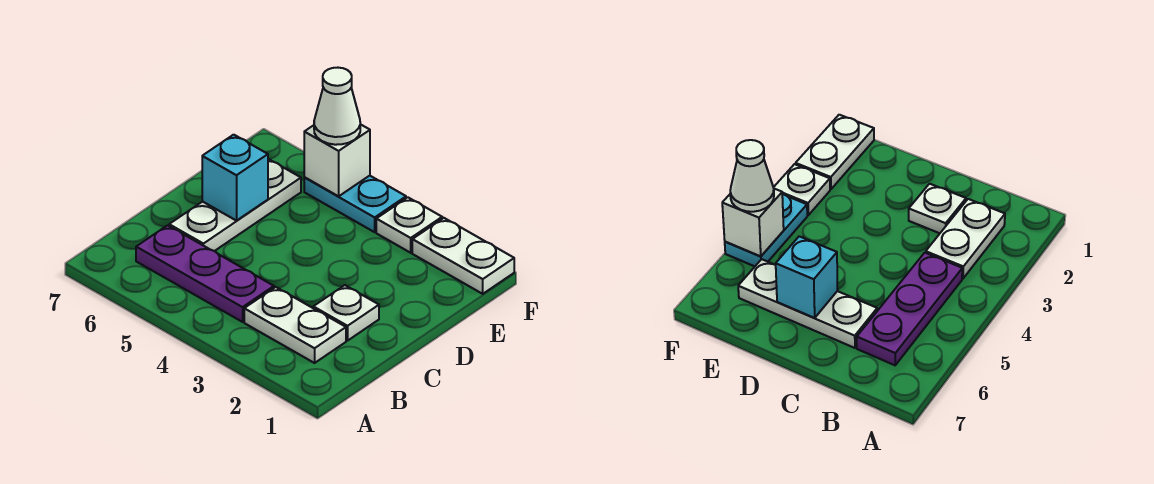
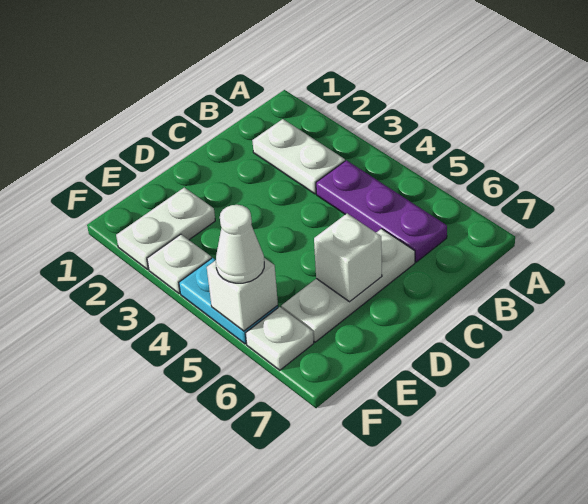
white 1x1 plate [313,285,379,341] -> white 1x1 plate moved to [246,307,314,370]
cyan 1x1 brick [202,135,268,221] -> white 1x1 brick [314,214,382,302]
white 1x2 plate [412,218,514,294] -> white 1x2 plate turned to [116,187,215,269]

